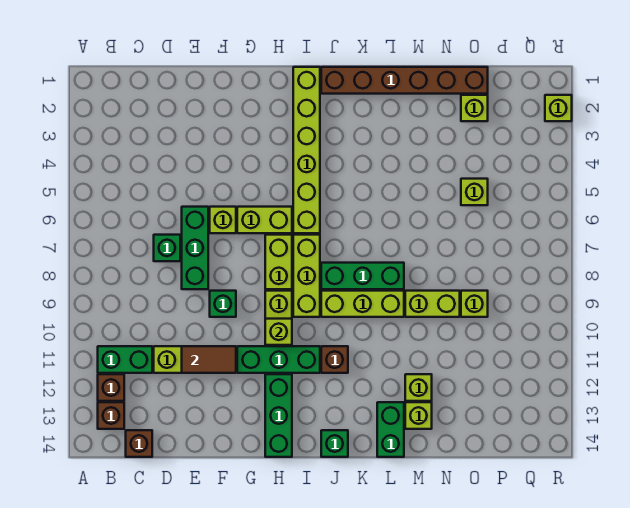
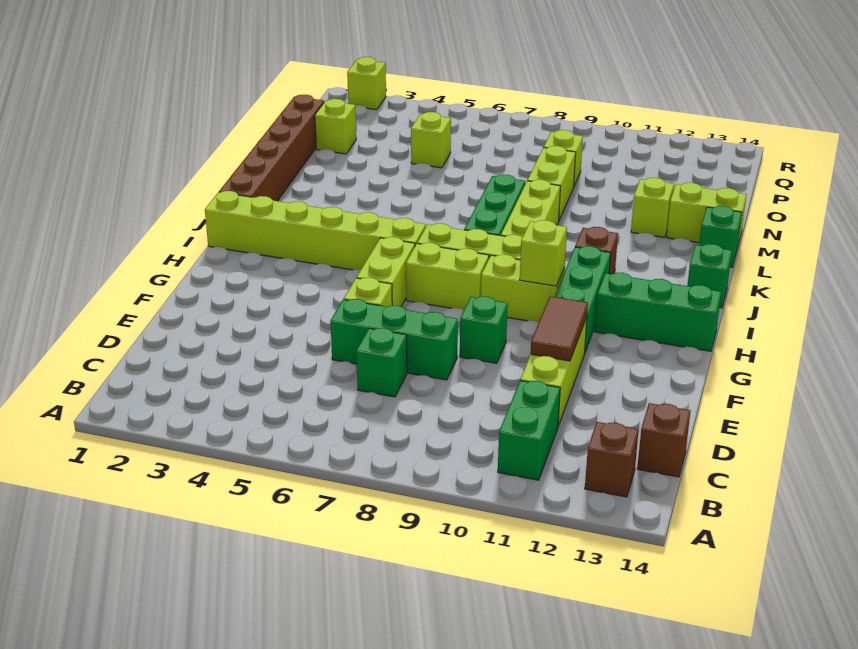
brown 1x1 brick [98,374,124,401] -> none
green 1x2 brick [377,402,404,457] -> green 1x1 brick [699,206,742,267]
lime 1x1 brick [405,402,432,429] -> lime 1x2 brick [667,183,747,247]

